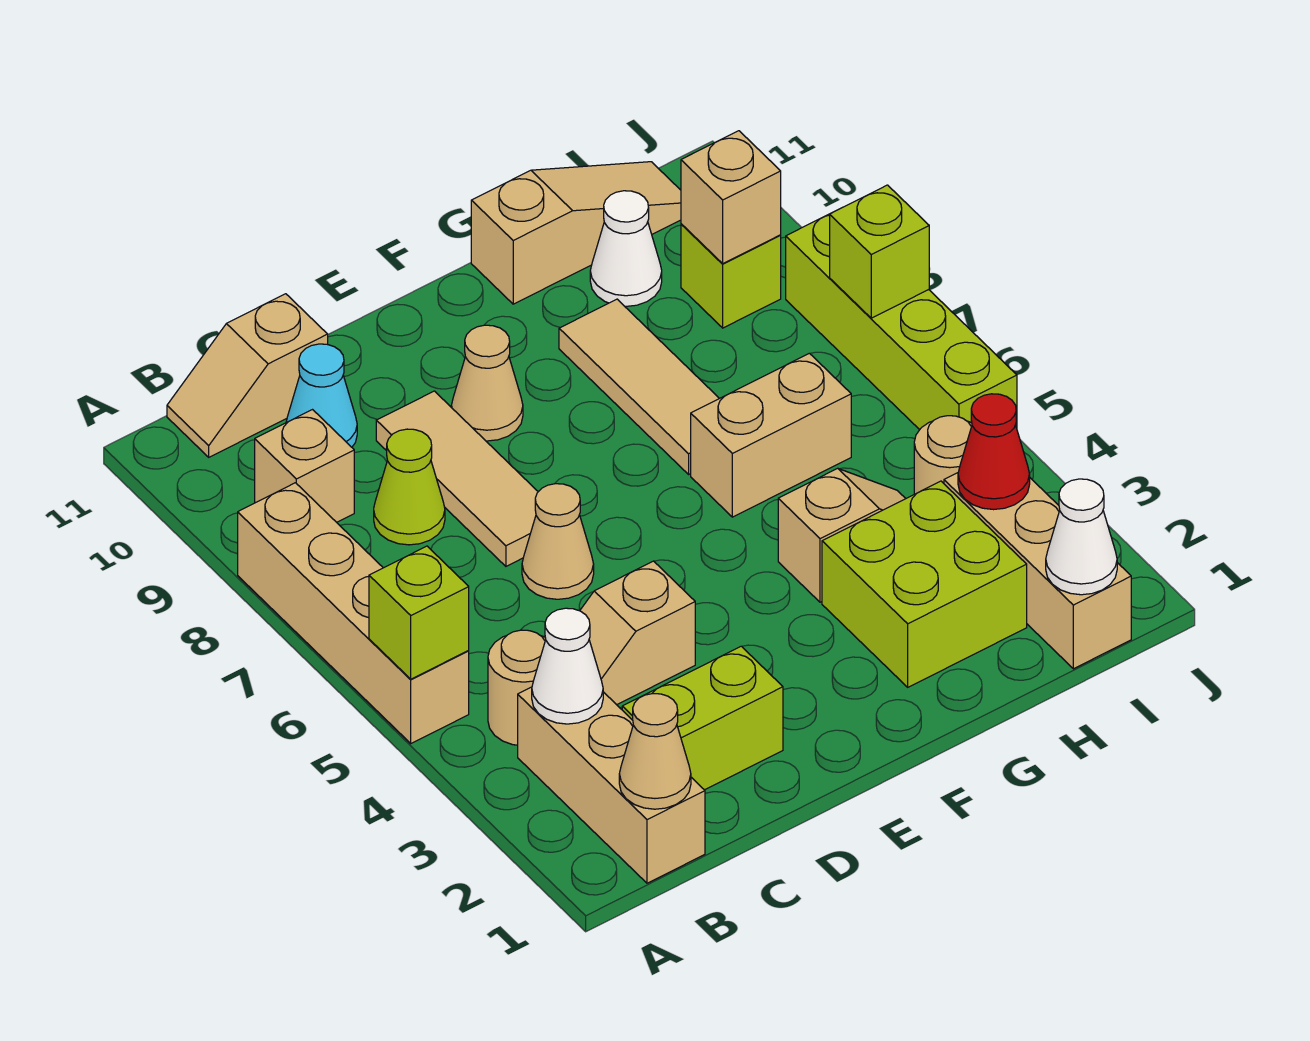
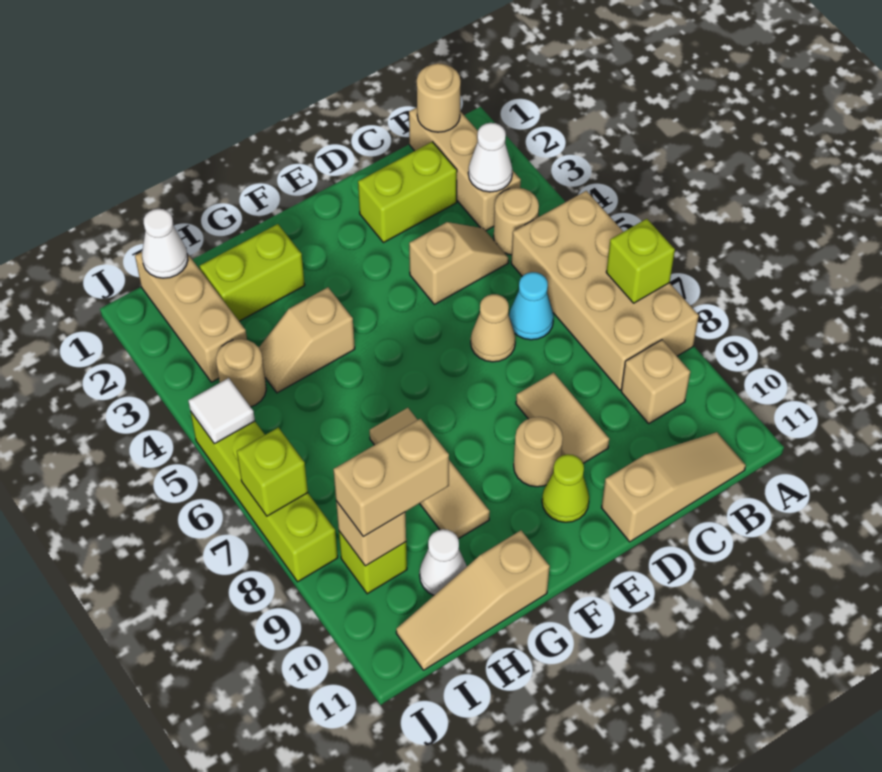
tan 1x4 brick [238,483,469,743] -> tan 2x4 brick [511,191,699,390]
lime 1x1 brick [369,546,469,679] -> lime 1x1 brick moved to [606,219,675,303]
tan 1x1 cone [619,694,691,809] -> tan 1x1 round brick [417,63,461,132]
tan 1x2 slope [167,294,328,457] -> tan 1x3 slope [601,432,746,542]
lime 1x1 cone [374,429,445,545] -> lime 1x1 cone moved to [542,454,589,522]
cyan 1x1 cone [286,344,357,447] -> cyan 1x1 cone moved to [509,272,554,340]
tan 1x3 tile [376,391,538,566] -> tan 1x2 tile [516,373,609,463]
tan 1x1 cone [451,325,523,441] -> tan 1x1 round brick [514,417,563,487]
lime 2x2 brick [822,481,1027,687] -> lime 1x2 brick [200,224,305,321]
tan 1x2 brick [691,353,851,517] -> tan 1x2 brick moved to [333,419,449,537]
red 1x1 cone [958,394,1030,510] -> none
none -> white 1x1 tile [188,378,255,444]

